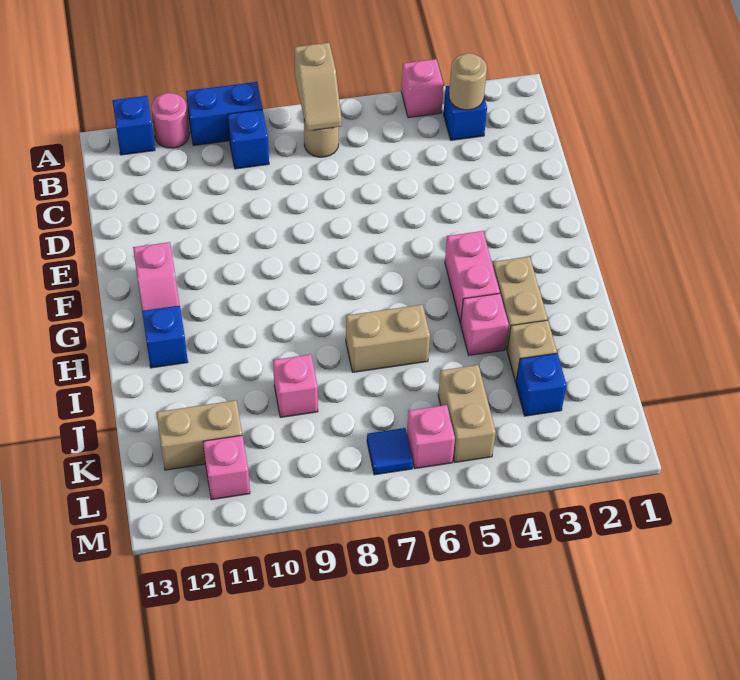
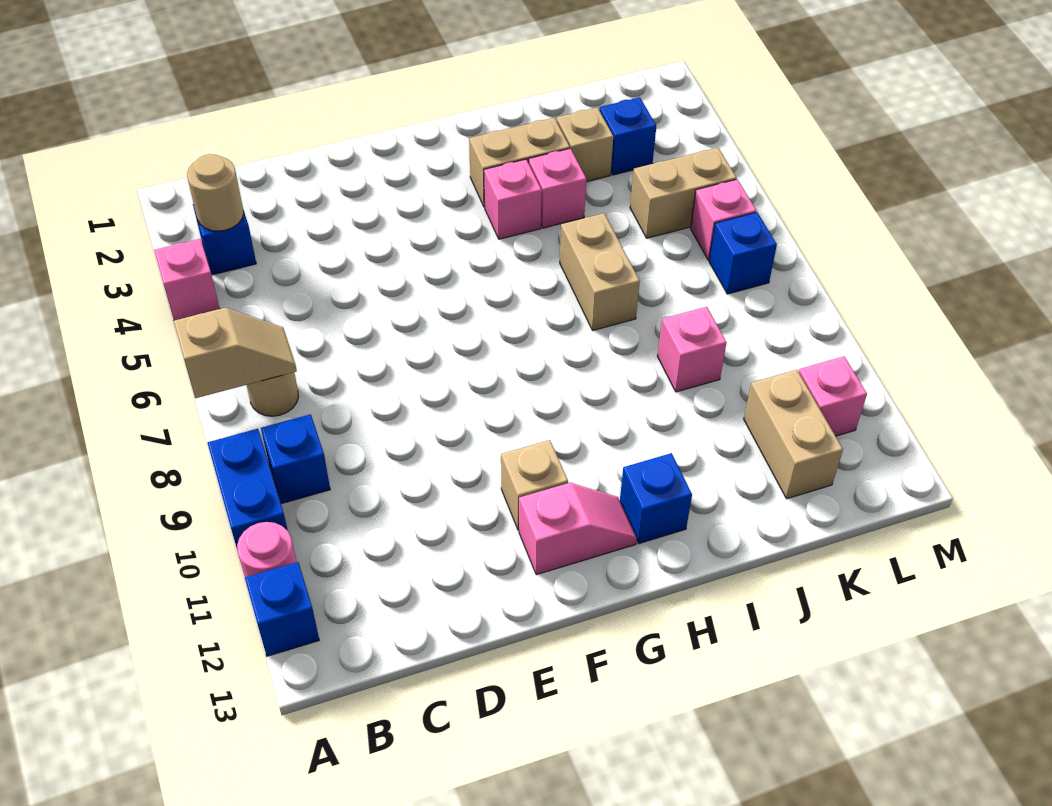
none -> tan 1x1 brick [501,440,568,530]
pink 1x2 brick [445,231,500,323] -> pink 1x1 brick [484,159,542,239]
blue 1x1 tile [367,428,413,475] -> blue 1x1 brick [709,212,777,294]

